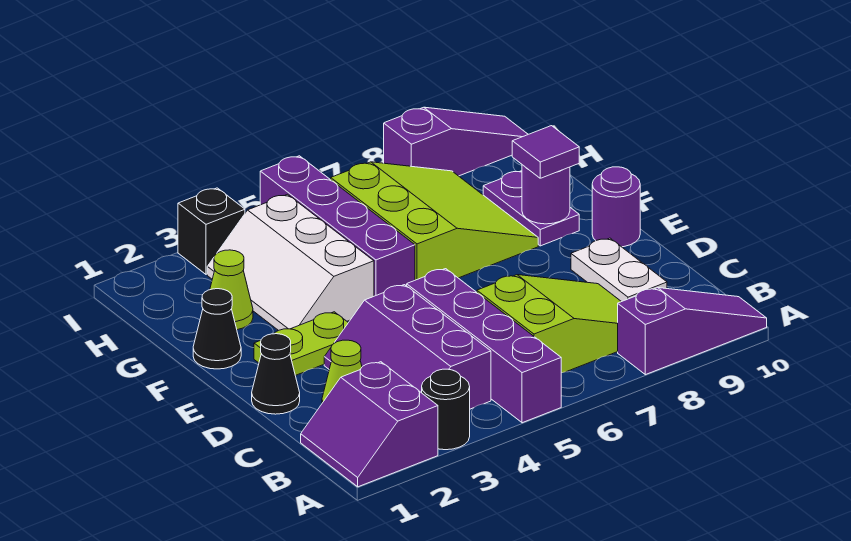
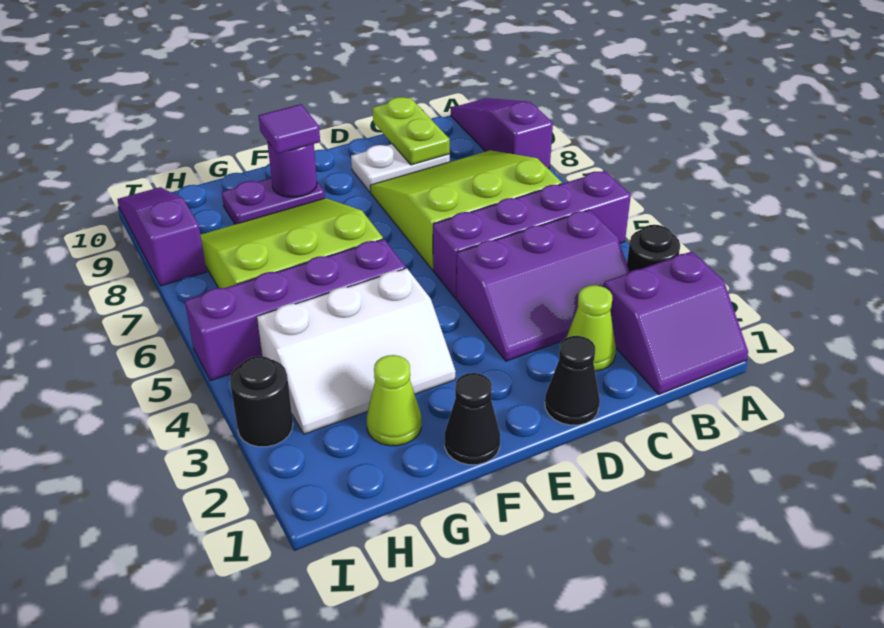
lime 2x3 slope [477,275,621,373] -> lime 3x3 slope [370,150,562,270]
lime 1x2 plate [254,312,348,376] -> lime 1x2 plate moved to [373,97,450,165]
purple 1x1 round brick [592,167,640,247] -> none
black 1x1 brick [178,188,245,274] -> black 1x1 round brick [230,356,293,447]

